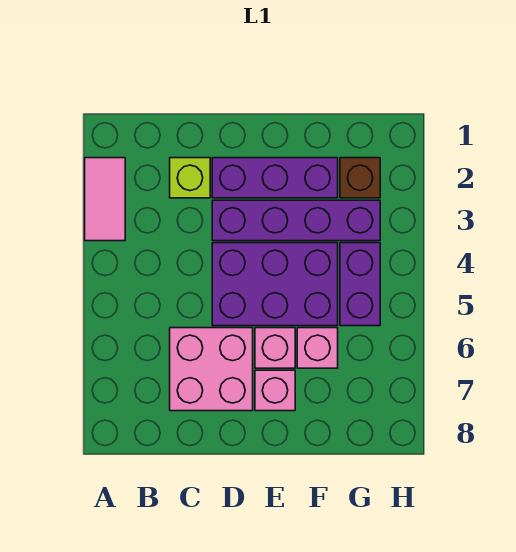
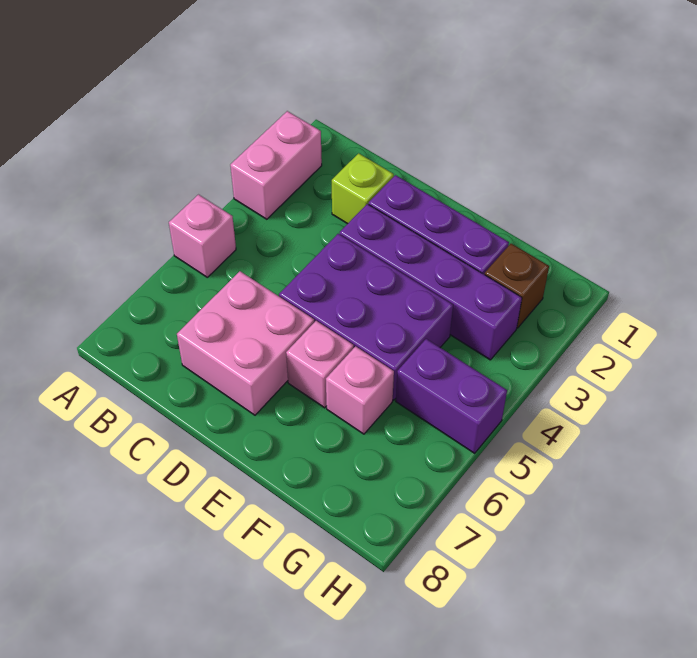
pink 1x2 tile [85,158,125,241] -> pink 1x2 brick [230,111,322,219]
pink 1x1 brick [255,370,295,411] -> pink 1x1 brick moved to [169,195,236,277]
purple 1x2 brick [340,243,380,326] -> purple 1x2 brick turned to [396,339,507,453]

